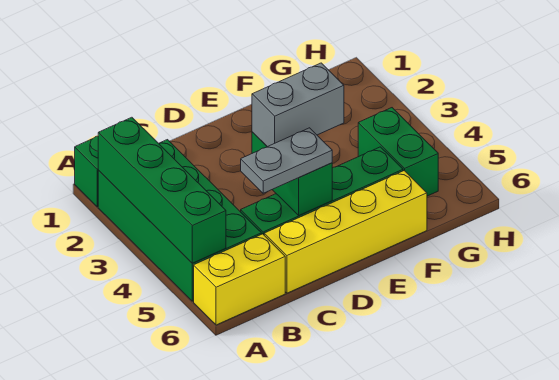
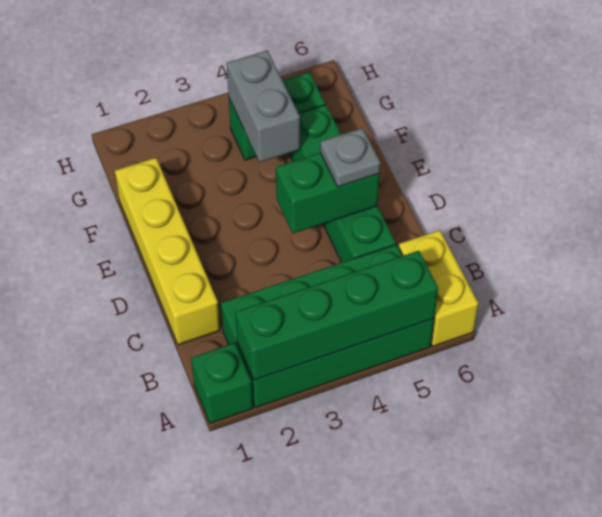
grey 1x2 plate [241,128,332,193] -> grey 1x1 plate [320,128,380,187]
yellow 1x4 brick [264,171,427,293] -> yellow 1x4 brick moved to [115,158,220,345]
grey 1x2 brick [252,63,344,147] -> grey 1x2 brick moved to [227,51,300,162]

